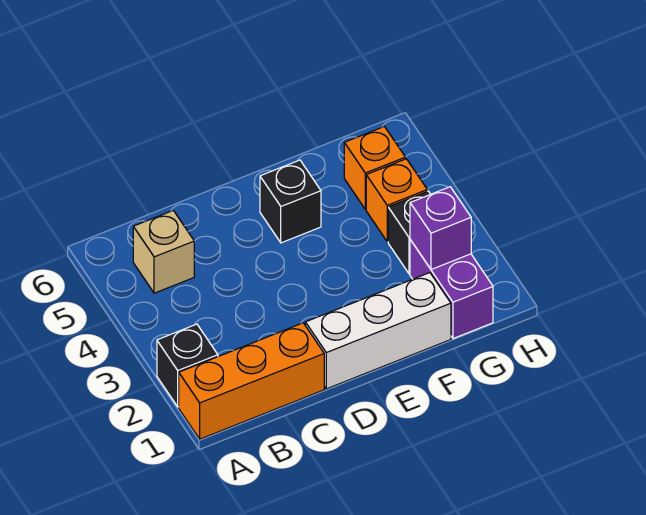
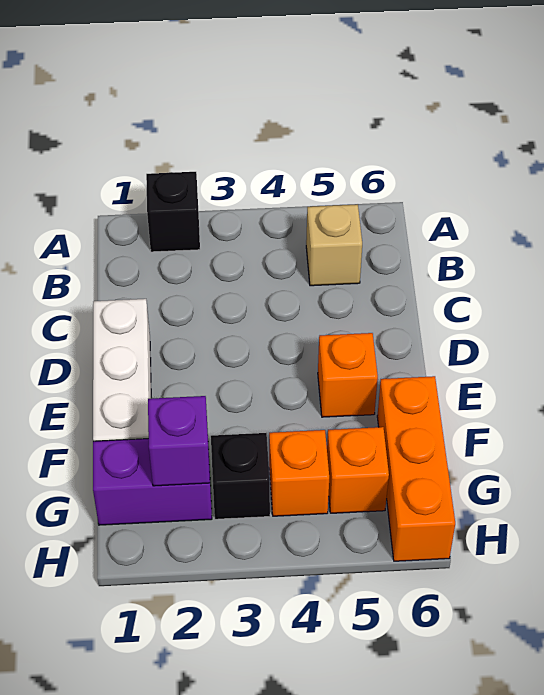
orange 1x3 brick [179,323,324,439] -> orange 1x3 brick moved to [377,376,455,561]
black 1x1 brick [260,160,321,243] -> orange 1x1 brick [318,333,378,417]

